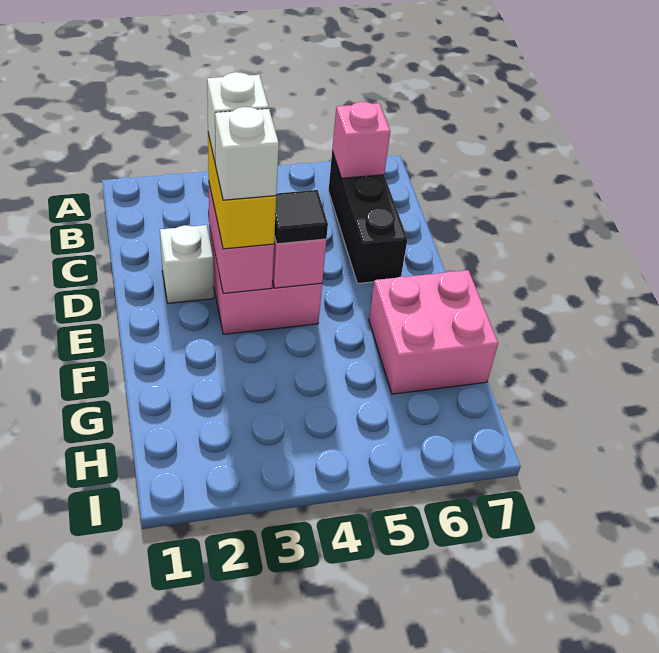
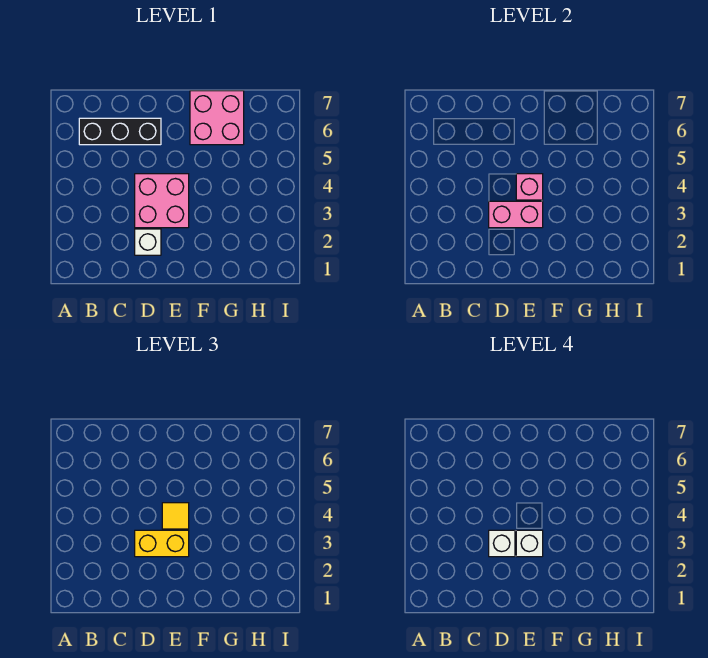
pink 1x1 brick [332,102,390,178] -> none
black 1x1 tile [274,190,328,244] -> yellow 1x1 tile [162,503,189,529]

